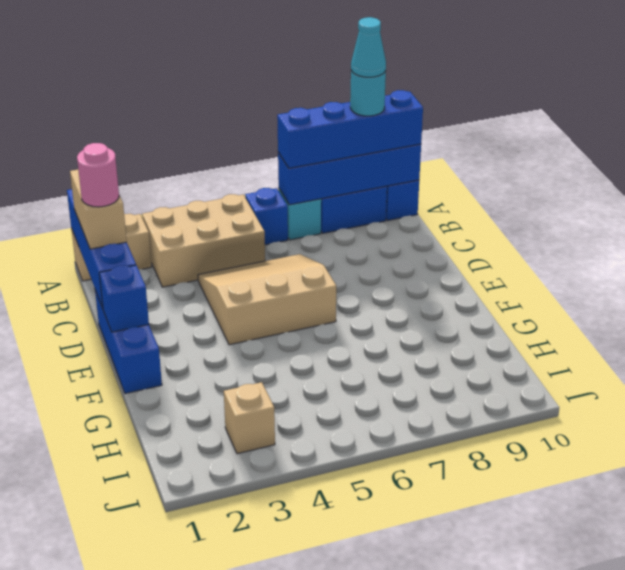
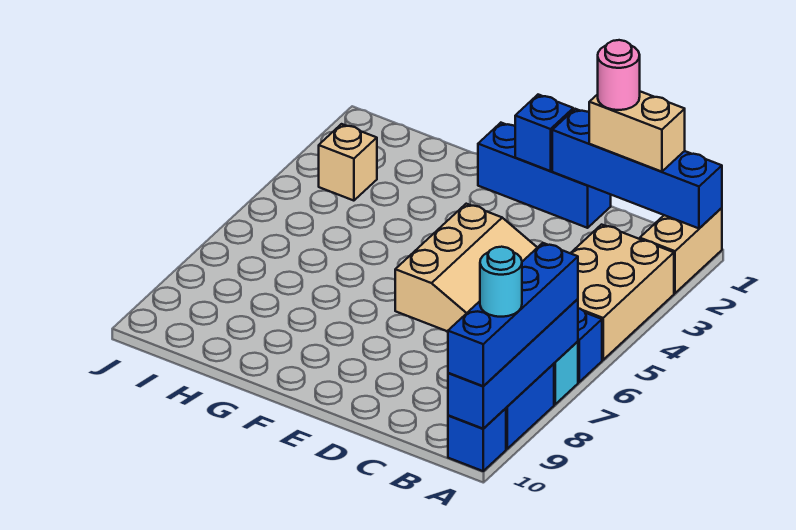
cyan 1x1 cone [351,17,386,77] -> none

